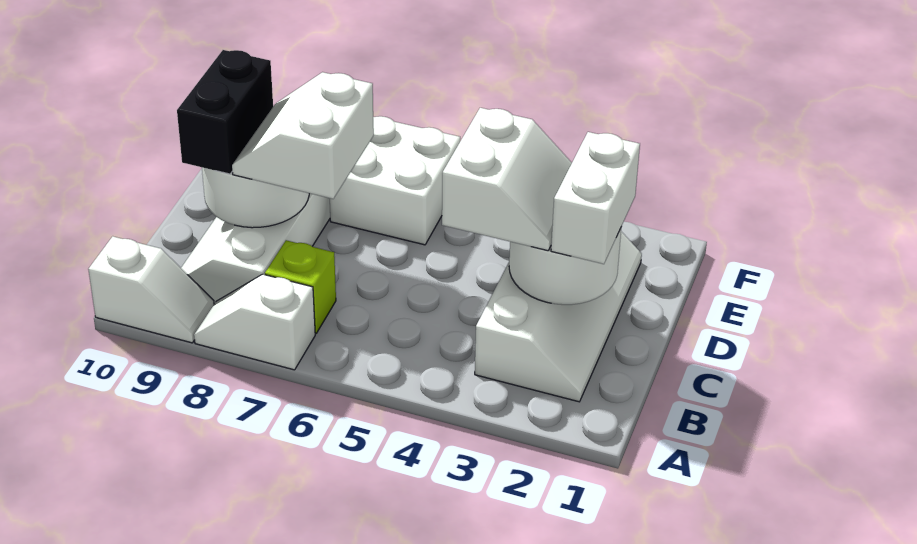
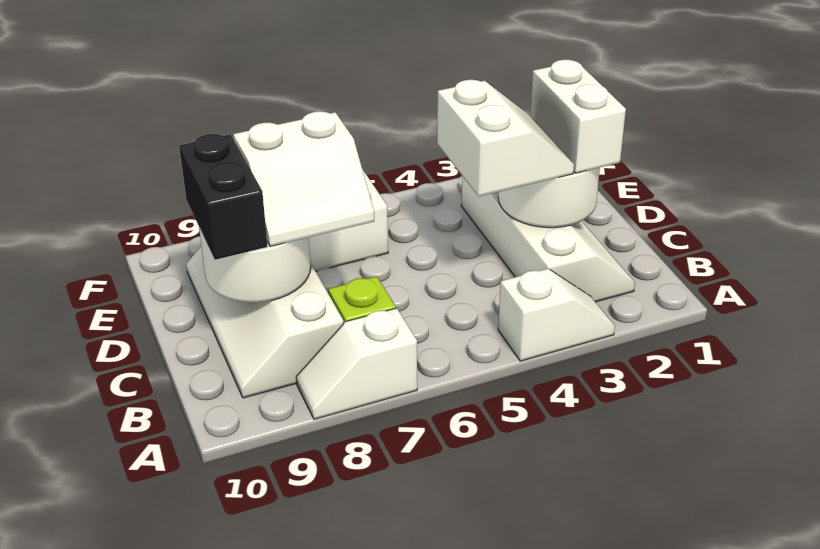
white 1x2 slope [88,236,214,343] -> white 1x2 slope moved to [498,269,615,361]
white 2x2 slope [232,72,374,199] -> white 2x2 slope turned to [233,111,374,246]

